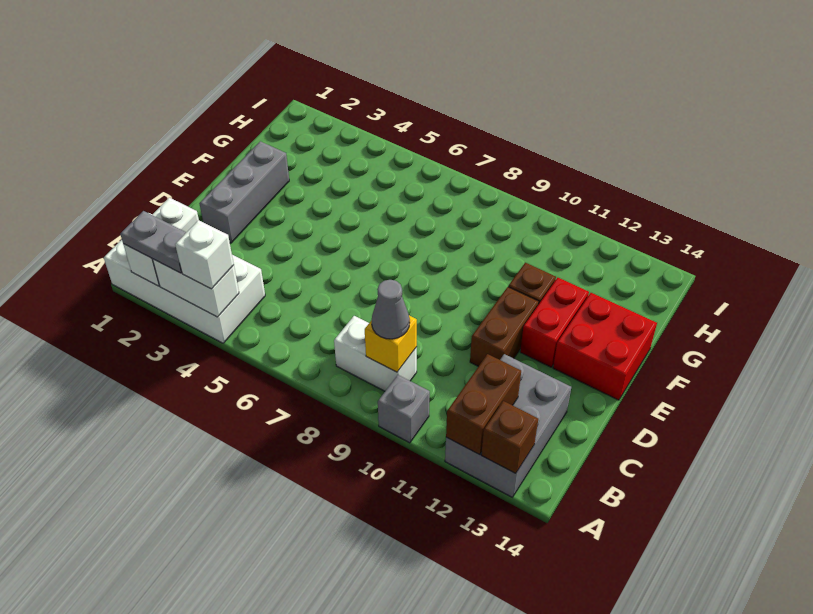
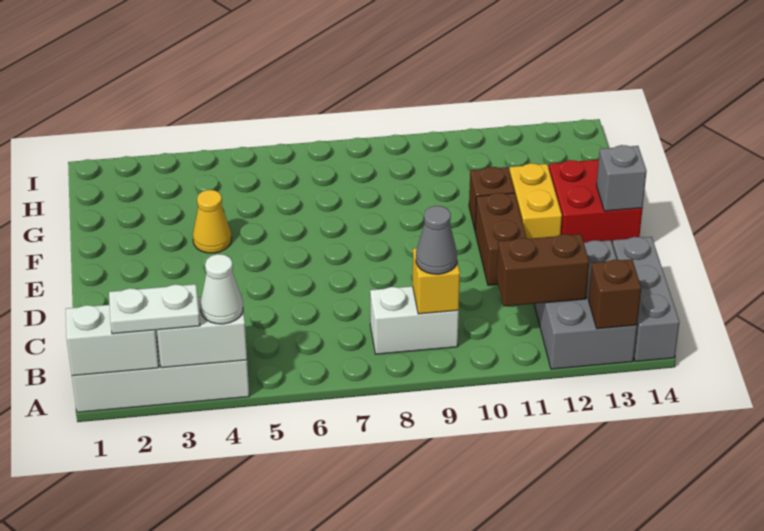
white 1x2 brick [123,198,199,286] -> white 1x2 brick turned to [66,305,159,376]
grey 1x2 plate [120,211,186,273] -> white 1x2 plate [109,284,200,334]
white 1x1 brick [175,220,234,289] -> white 1x1 cone [200,254,243,324]
grey 1x1 brick [378,375,430,443] -> grey 1x1 brick moved to [597,145,647,211]
brown 1x2 brick [446,354,521,455] -> brown 1x2 brick turned to [497,234,589,306]
grey 1x3 brick [199,141,289,243] -> grey 1x3 brick moved to [613,237,679,362]
red 1x2 brick [520,278,589,367] -> yellow 1x2 brick [510,163,562,239]
none -> yellow 1x1 cone [193,190,232,253]

